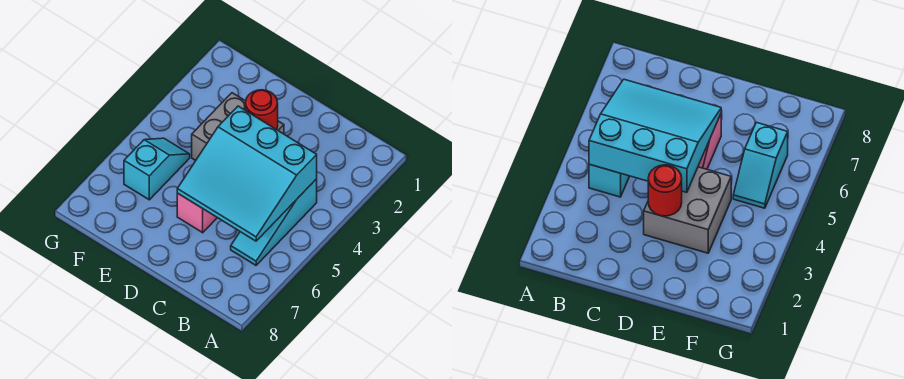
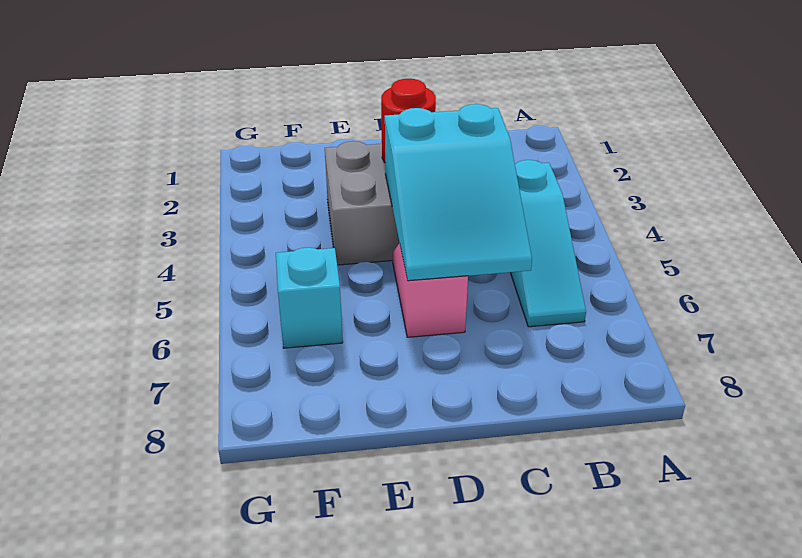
cyan 3x3 slope [177,106,317,241] -> cyan 2x3 slope [385,104,532,281]

